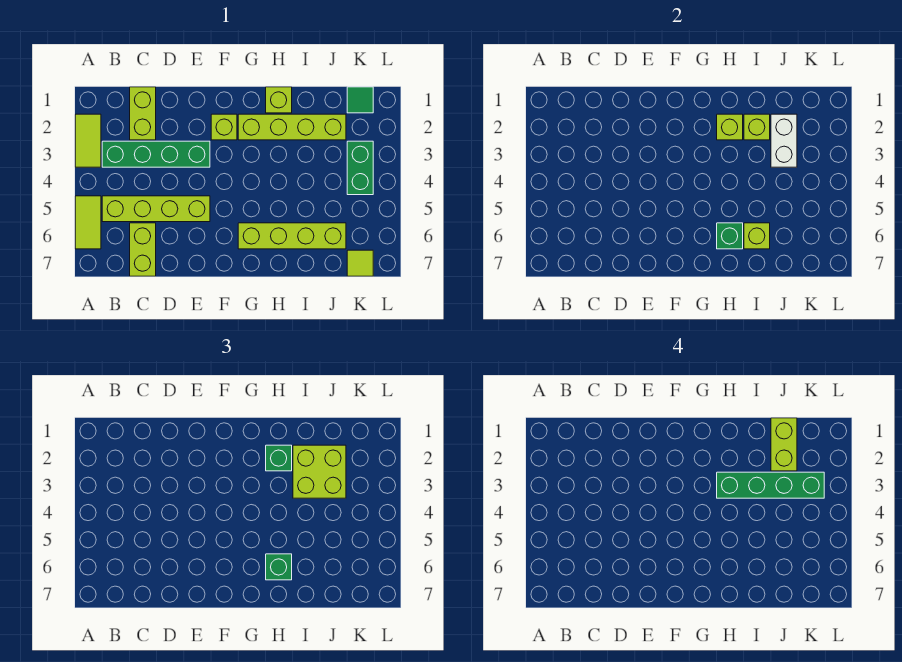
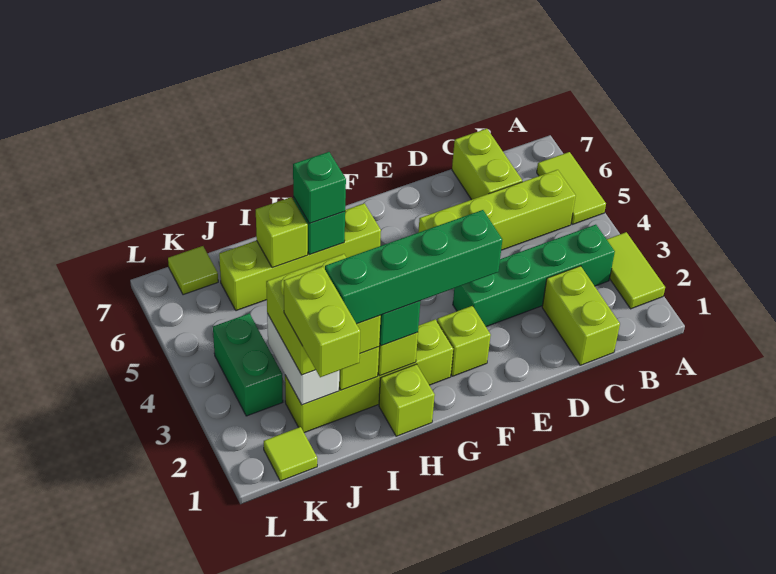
green 1x4 brick [717,472,824,498] -> green 1x4 brick moved to [325,210,502,324]
green 1x1 tile [347,87,373,113] -> lime 1x1 tile [264,427,317,481]

